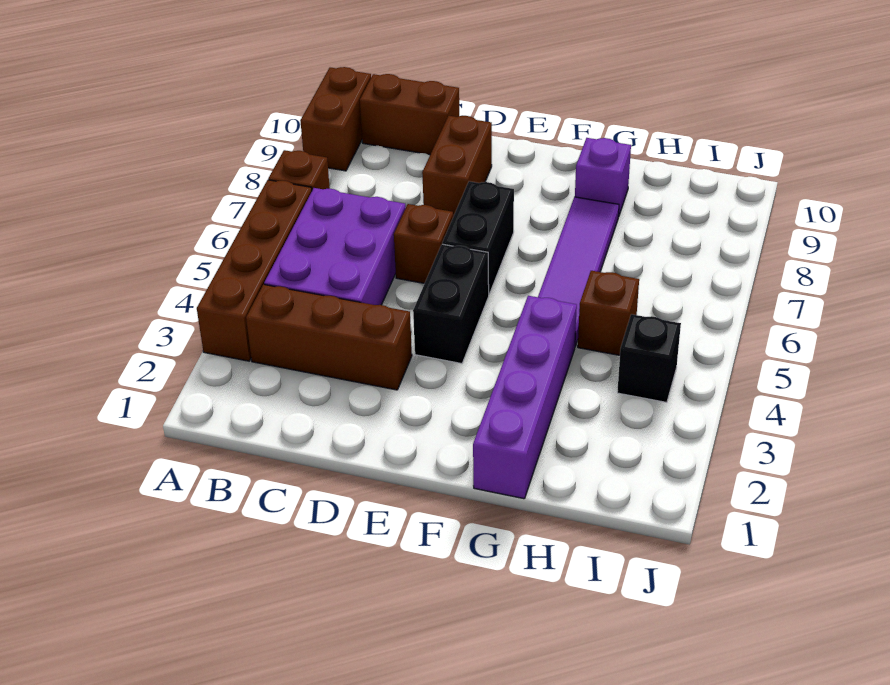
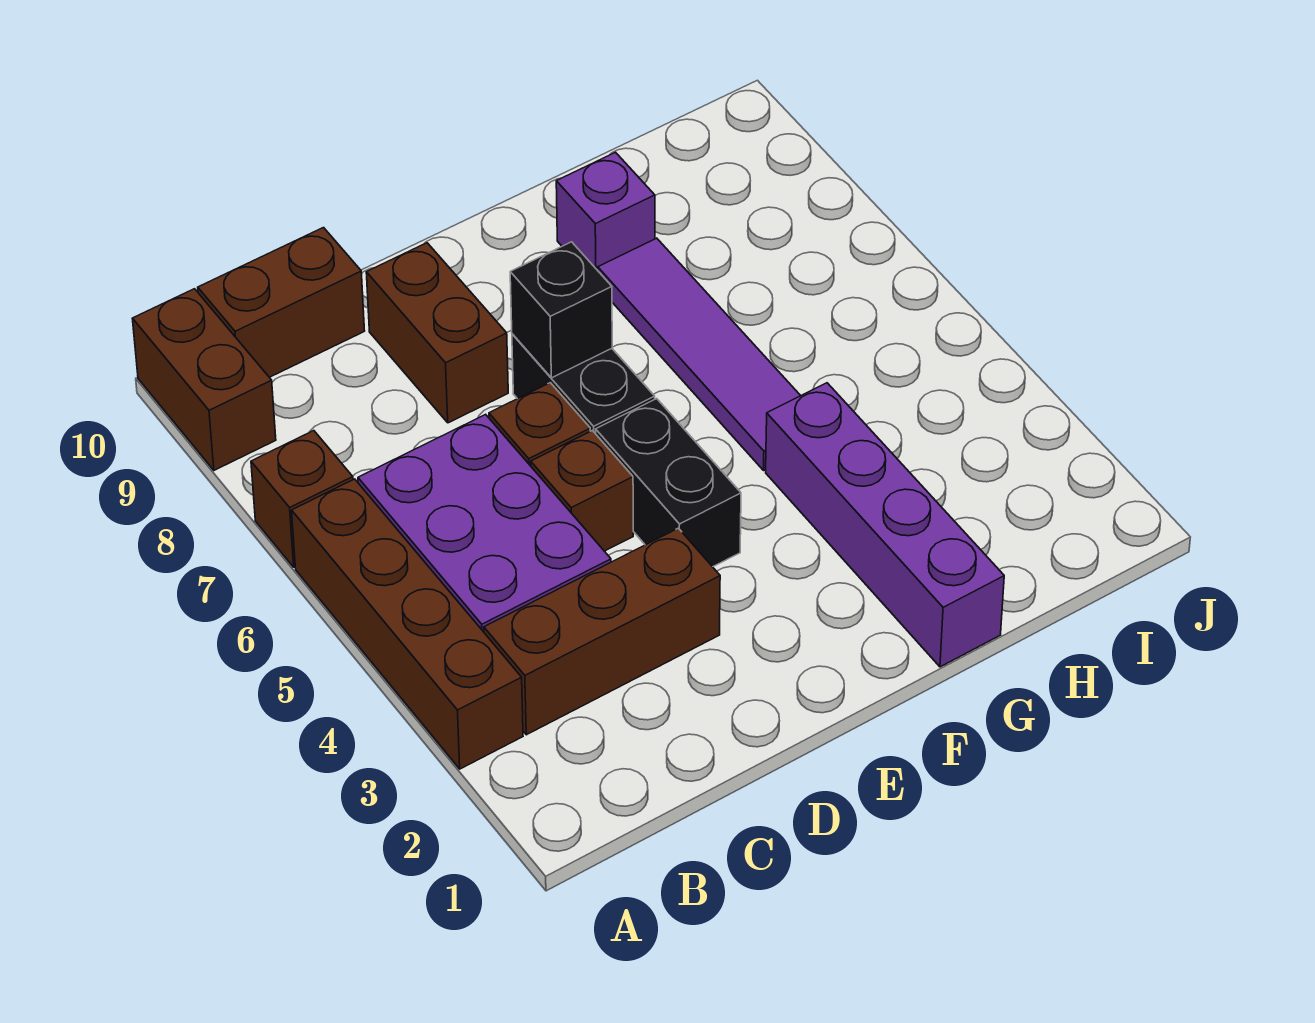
brown 1x1 brick [578,271,639,355] -> brown 1x1 brick moved to [531,431,633,551]
black 1x1 brick [617,314,681,402] -> black 1x1 brick moved to [510,242,612,378]

